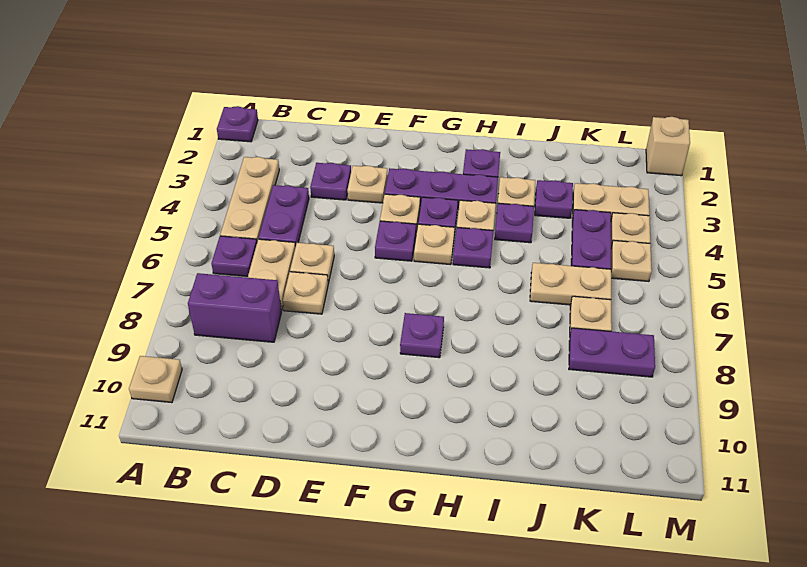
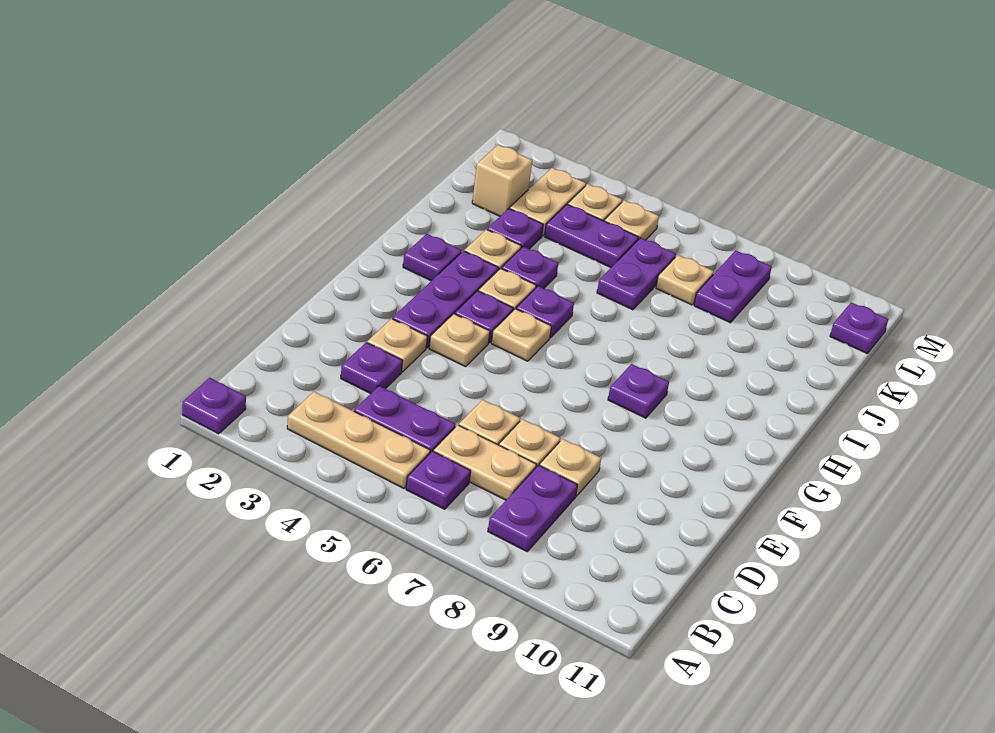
tan 1x1 plate [129,356,182,403] -> tan 1x1 plate moved to [539,439,601,496]
purple 1x2 brick [188,273,281,342] -> purple 1x2 plate [488,465,577,551]
purple 1x1 plate [375,221,416,261] -> purple 1x1 plate moved to [830,302,888,354]
tan 1x2 plate [530,263,611,305] -> purple 1x2 plate [597,238,676,310]
tan 1x1 brick [646,117,690,176] -> tan 1x1 brick moved to [472,145,532,216]

